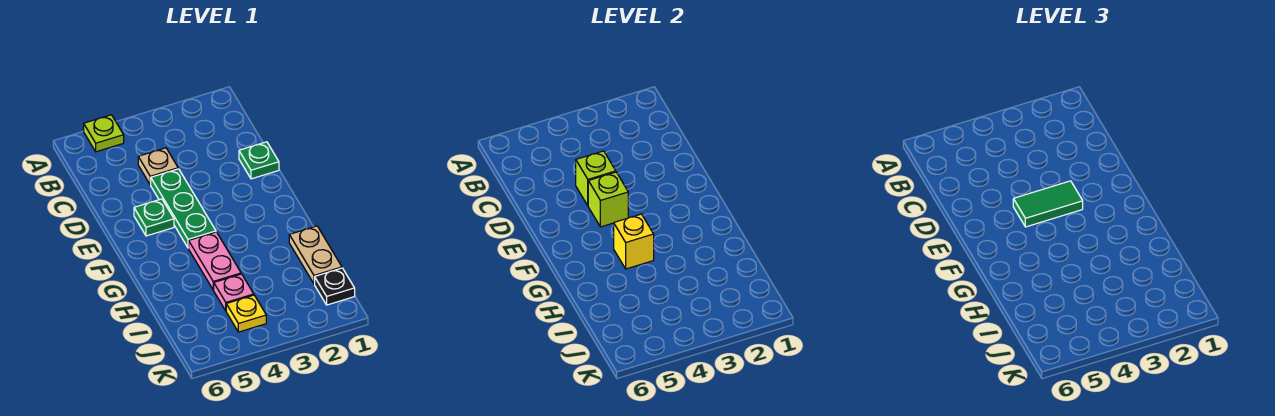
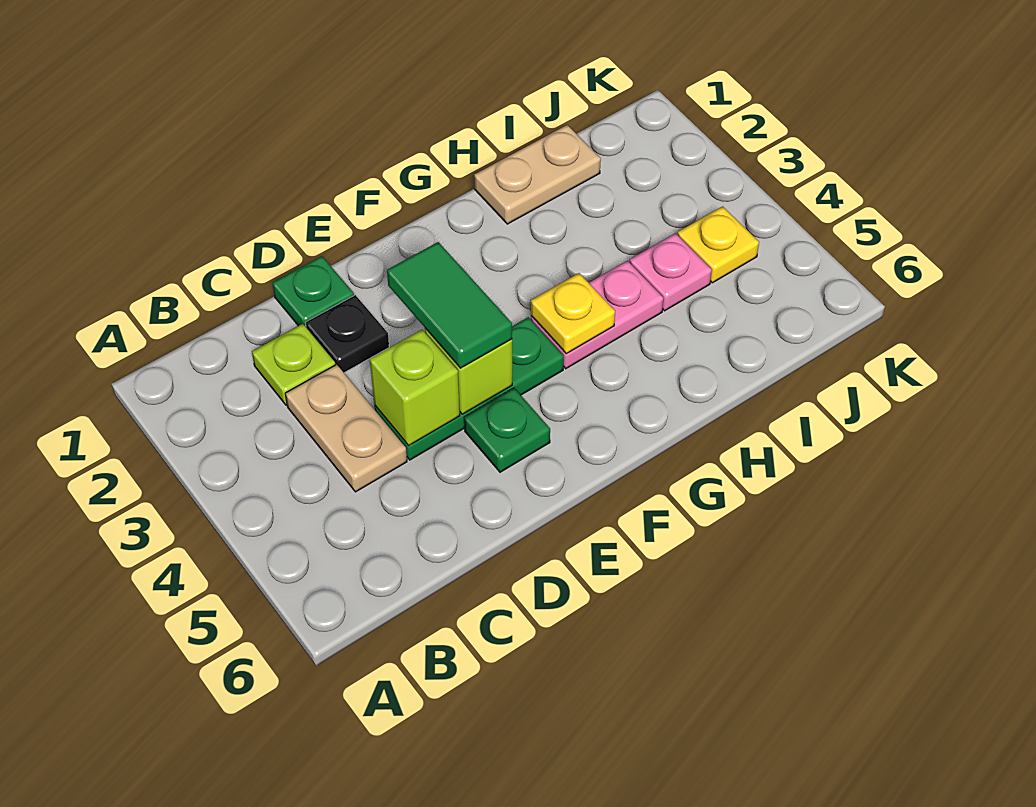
lime 1x1 plate [84,115,124,152] -> lime 1x1 plate moved to [252,324,335,405]
tan 1x1 plate [138,148,178,185] -> tan 1x2 plate [285,365,407,492]
yellow 1x1 brick [614,214,654,269] -> yellow 1x1 plate [531,273,615,354]
black 1x1 plate [315,268,355,305] -> black 1x1 plate moved to [305,295,389,373]

